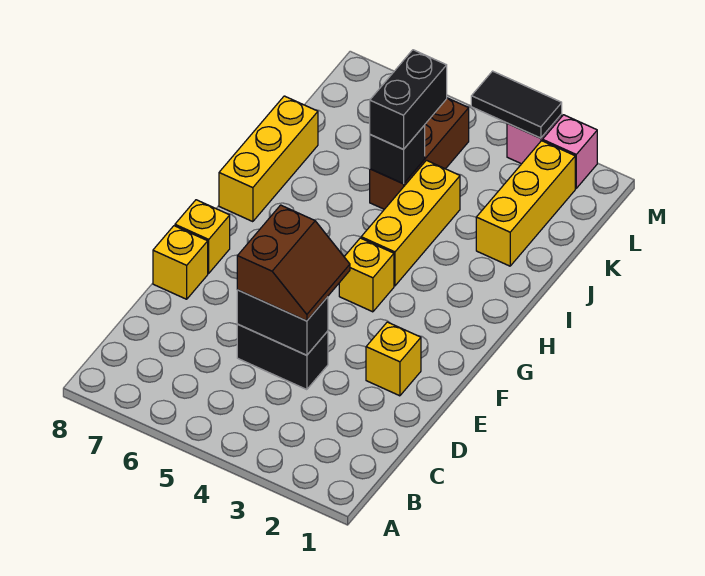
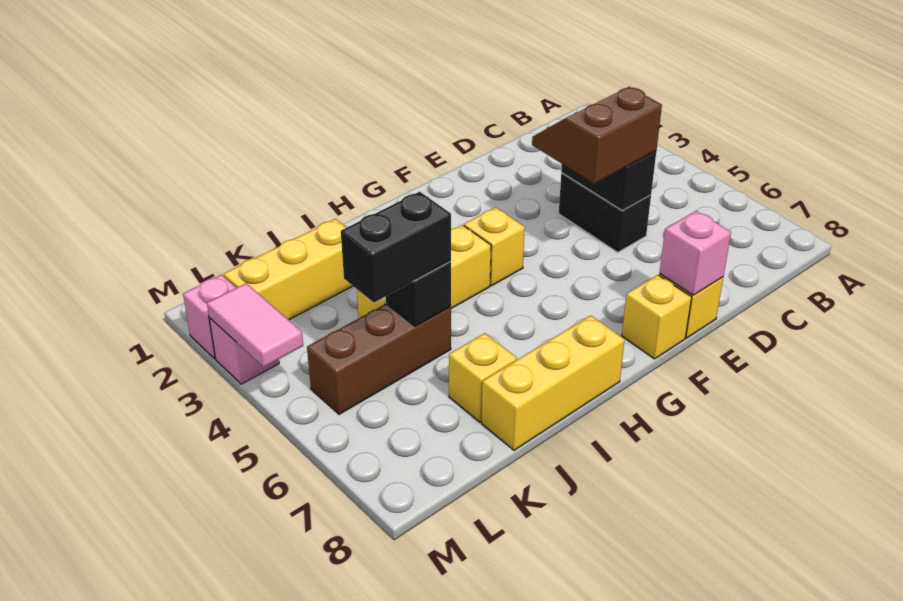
yellow 1x1 brick [366,322,421,396] -> yellow 1x1 brick moved to [449,333,517,422]
none -> pink 1x1 brick [659,211,731,295]
black 1x2 tile [471,71,562,138] -> pink 1x2 tile [207,283,303,367]

